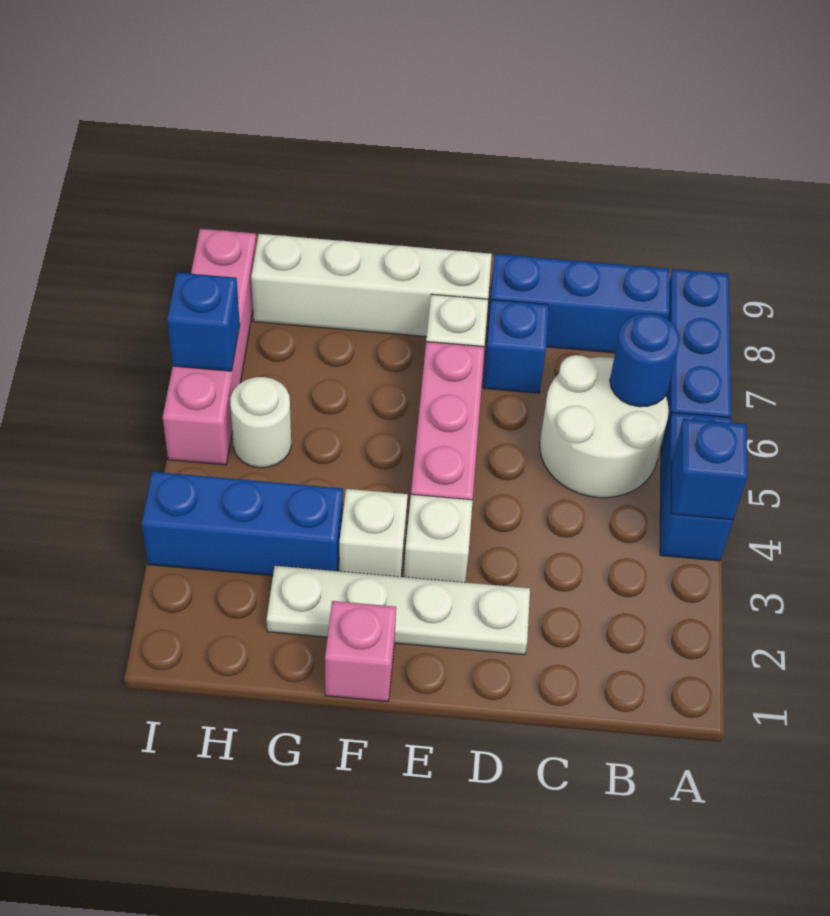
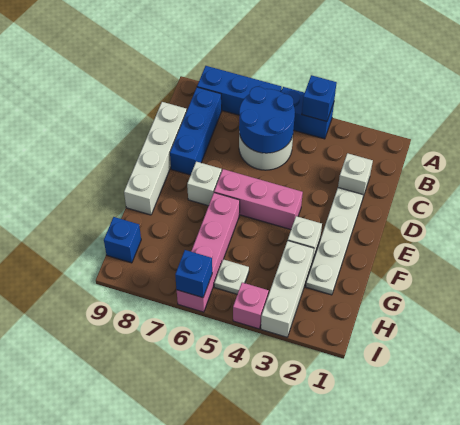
blue 1x1 round brick [610,313,680,407] -> blue 2x2 round brick [239,87,295,153]
blue 1x1 brick [483,300,548,393] -> blue 1x1 brick moved to [104,217,141,263]
white 1x1 brick [404,494,473,582] -> white 1x1 brick moved to [338,153,373,197]
white 1x4 brick [251,234,492,337] -> white 1x4 brick moved to [124,102,187,215]
pink 1x1 brick [325,601,396,701] -> pink 1x1 brick moved to [233,283,269,329]
blue 1x3 brick [142,472,343,576] -> white 1x3 brick [261,241,314,337]
white 1x1 round brick [230,377,291,468] -> white 1x1 plate [214,259,249,294]
pink 1x4 brick [163,229,256,465] -> pink 1x4 brick turned to [177,193,240,312]

